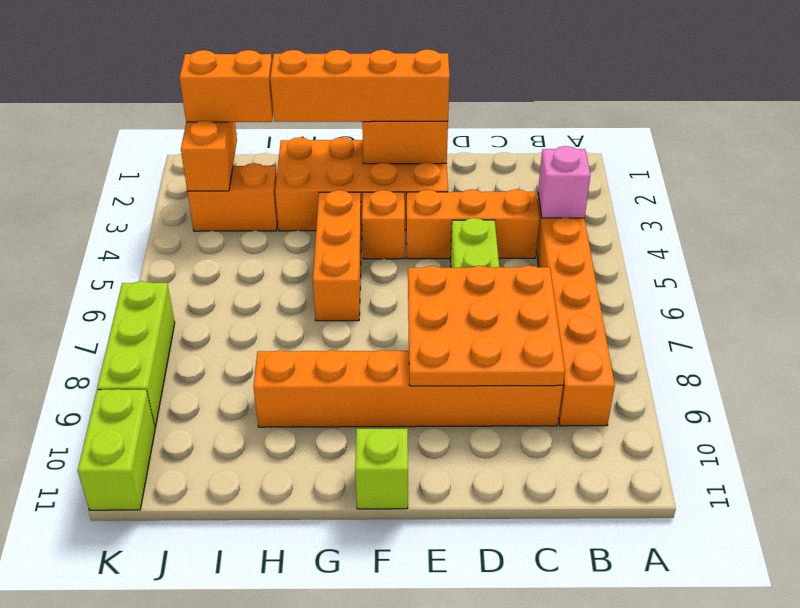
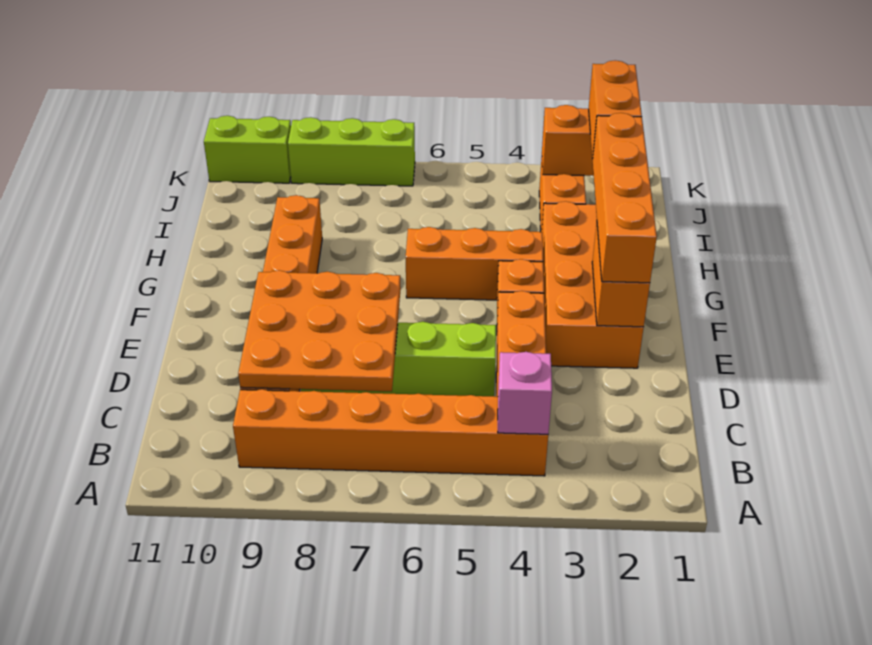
lime 1x1 brick [355,429,408,509] -> none

